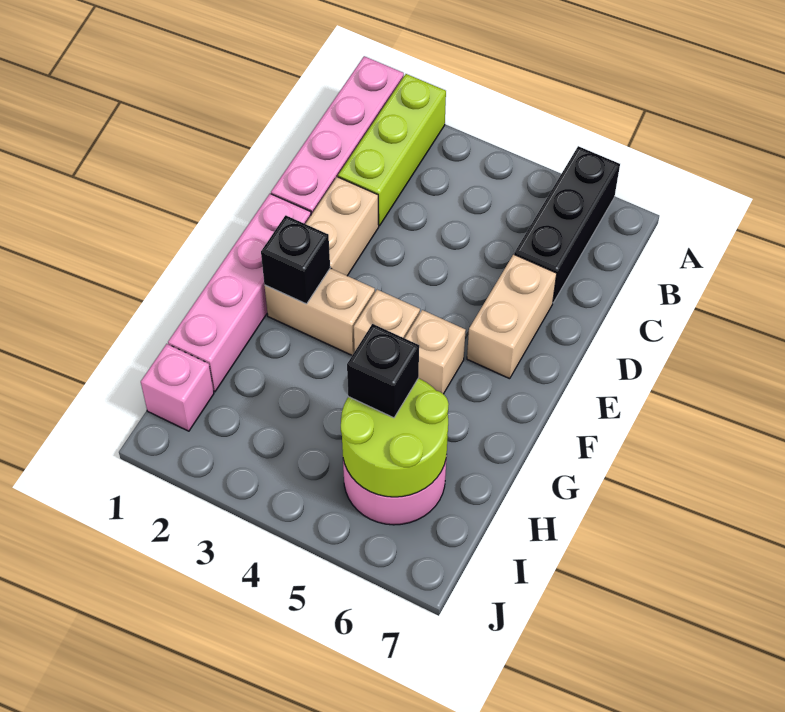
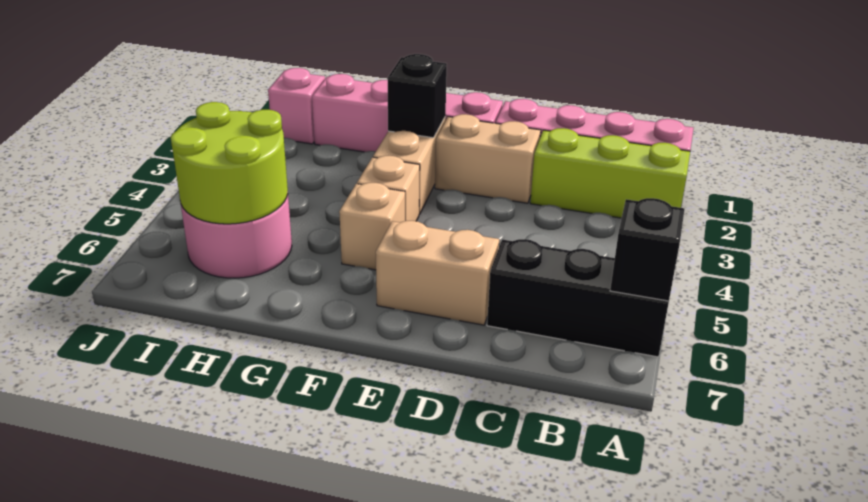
black 1x1 brick [347,324,419,418] -> black 1x1 brick moved to [610,198,685,301]

